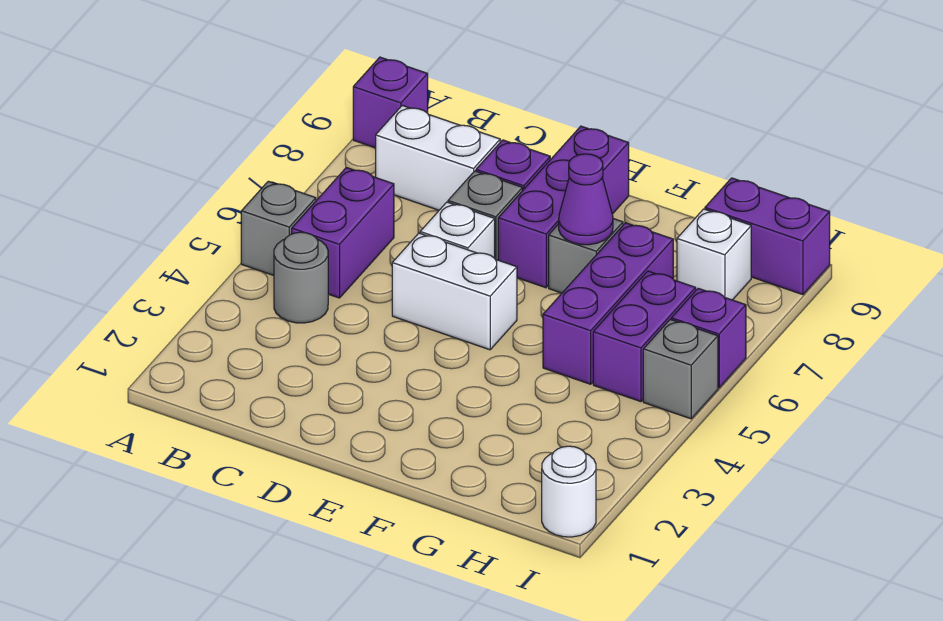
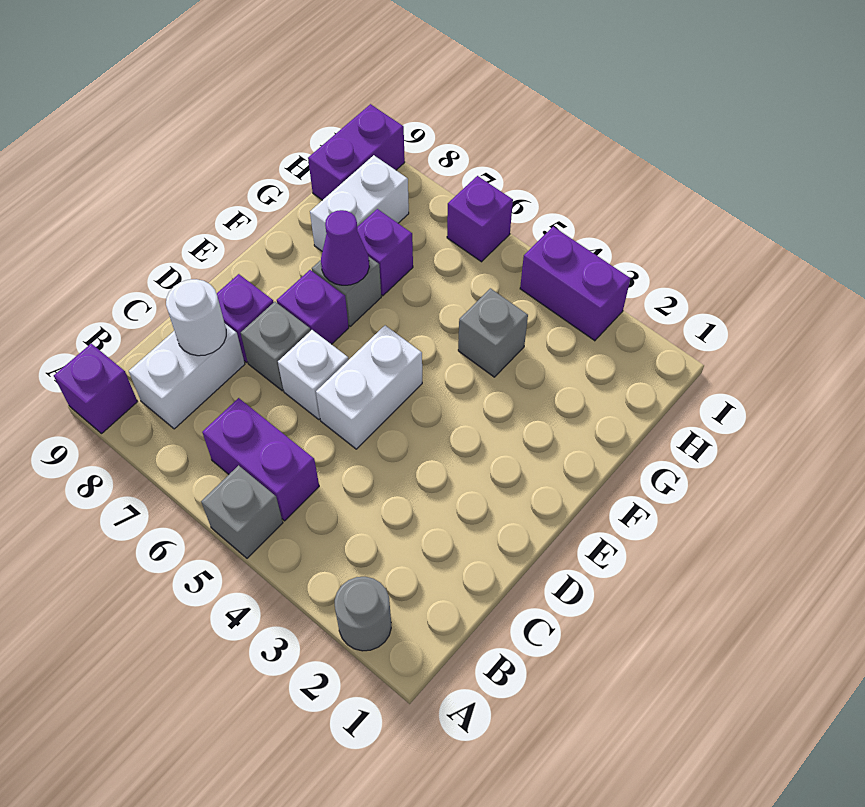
grey 1x1 round brick [274,232,328,323] -> grey 1x1 round brick moved to [335,577,391,651]
purple 1x3 brick [498,126,629,288] -> purple 1x1 brick [277,270,349,344]
purple 1x3 brick [543,223,673,384] -> purple 1x1 brick [357,209,413,296]
purple 1x2 brick [593,271,696,402] -> purple 1x2 brick moved to [520,227,631,341]
white 1x1 brick [677,209,751,300] -> white 1x2 brick [310,155,409,252]
white 1x1 round brick [542,446,596,537] -> white 1x1 round brick moved to [166,279,226,356]
grey 1x1 brick [643,319,718,419] -> grey 1x1 brick moved to [458,288,528,377]

